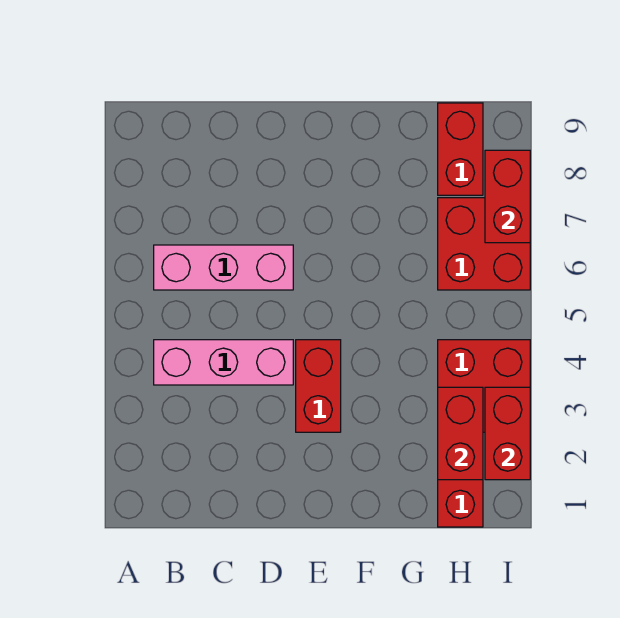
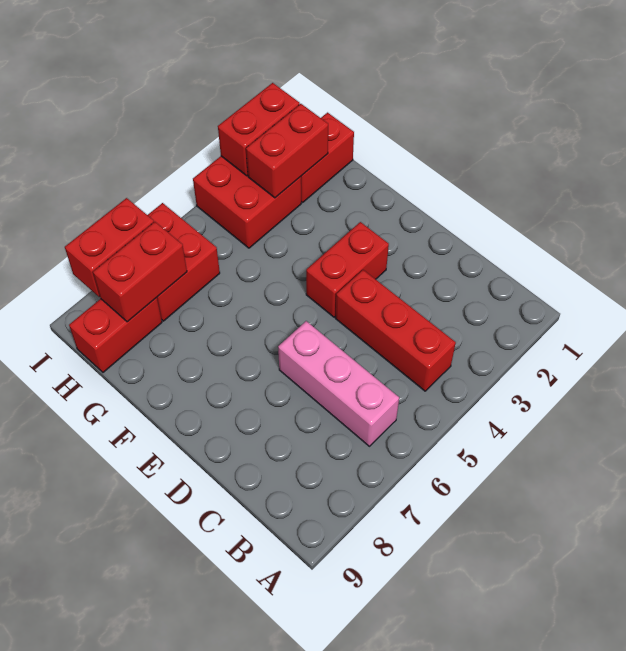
pink 1x3 brick [154,340,293,385] -> red 1x3 brick [335,270,456,391]
none -> red 1x2 brick [93,222,187,322]

